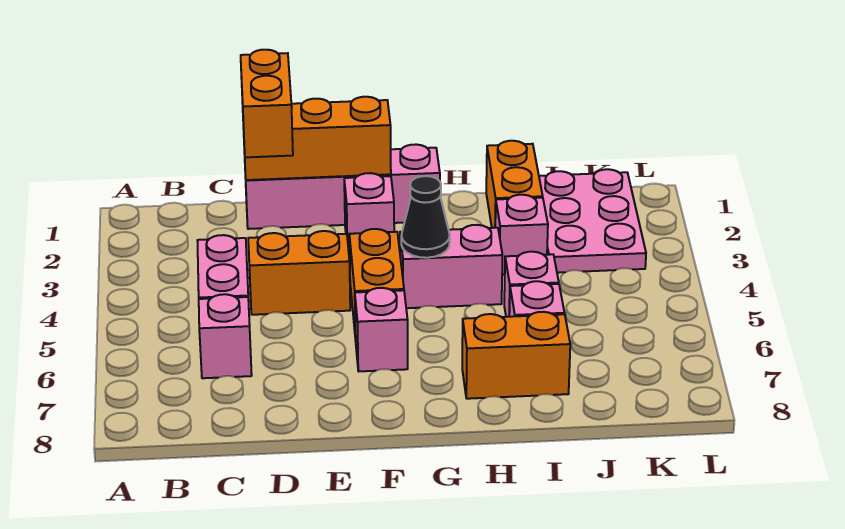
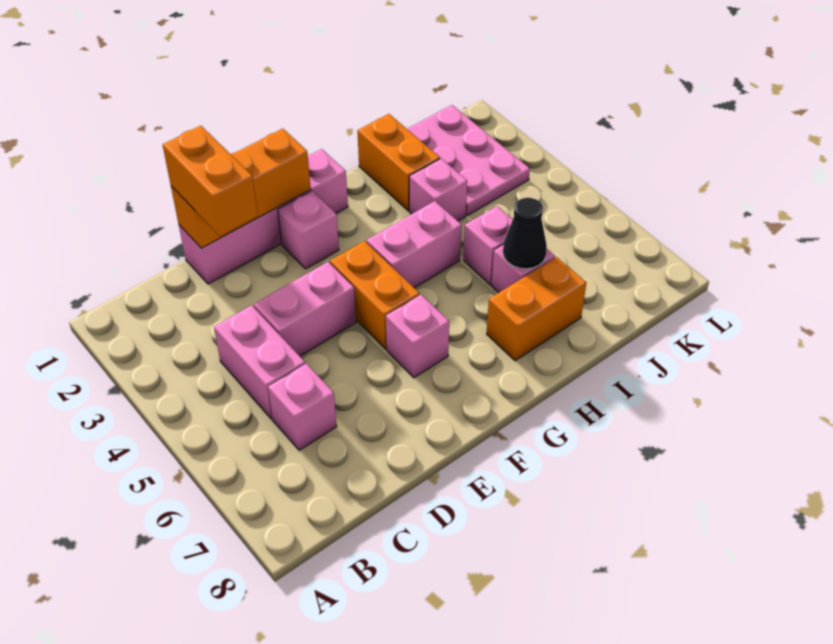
orange 1x2 brick [248,231,350,315] -> pink 1x2 brick [254,262,356,356]
black 1x1 cone [401,176,450,258] -> black 1x1 cone moved to [503,198,547,269]

